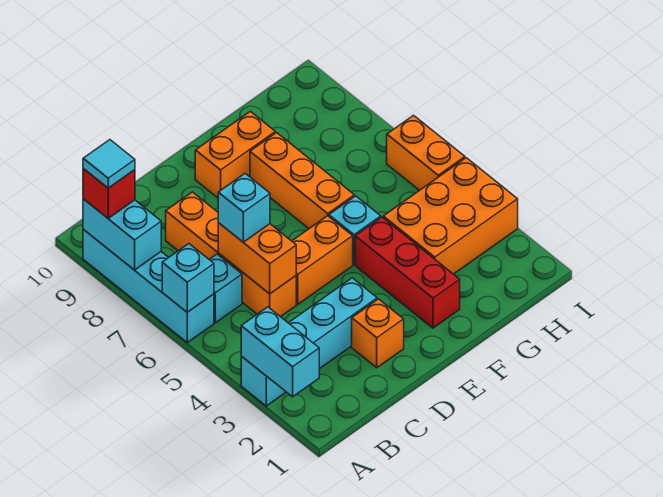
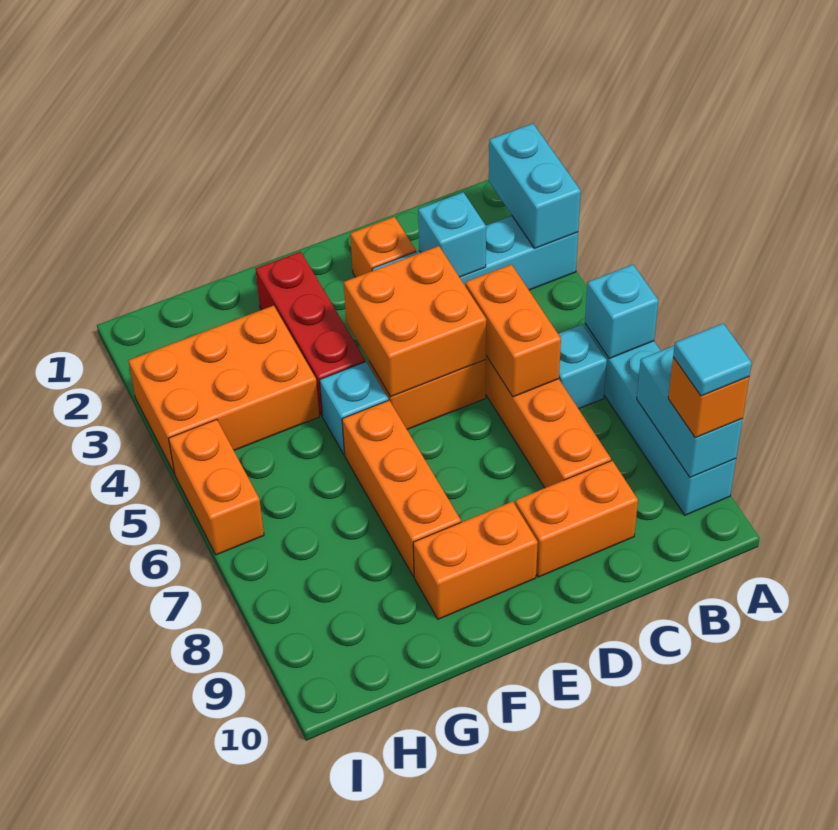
red 1x1 brick [83,169,135,218] -> orange 1x1 brick [668,357,749,438]
cyan 1x1 brick [218,174,270,242] -> cyan 1x1 brick moved to [418,192,486,277]
none -> orange 1x2 brick [515,461,638,577]
none -> orange 2x2 brick [344,246,486,396]

